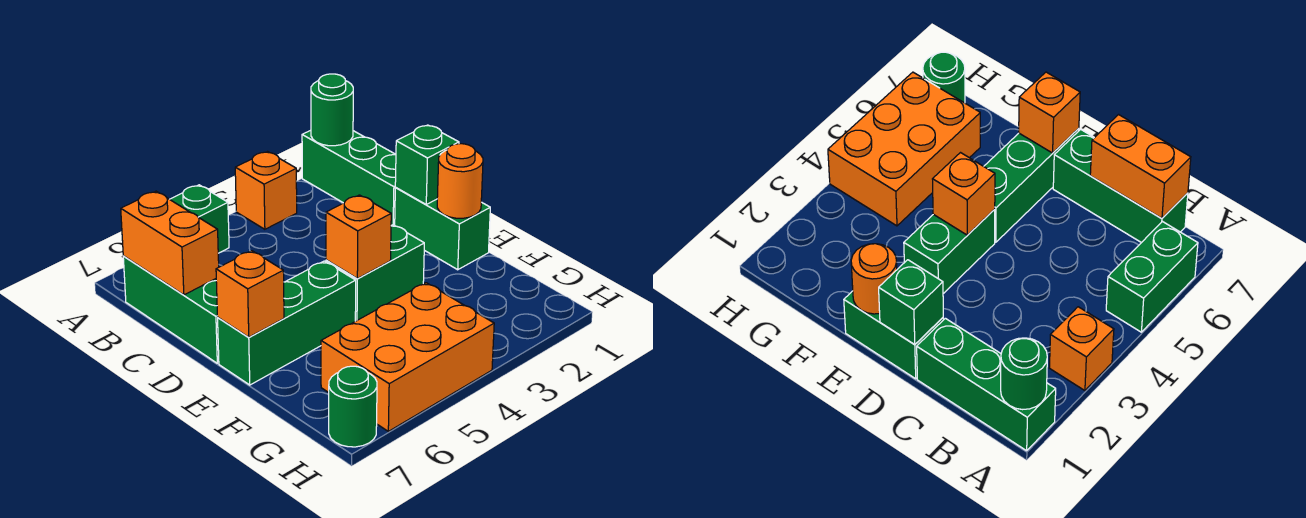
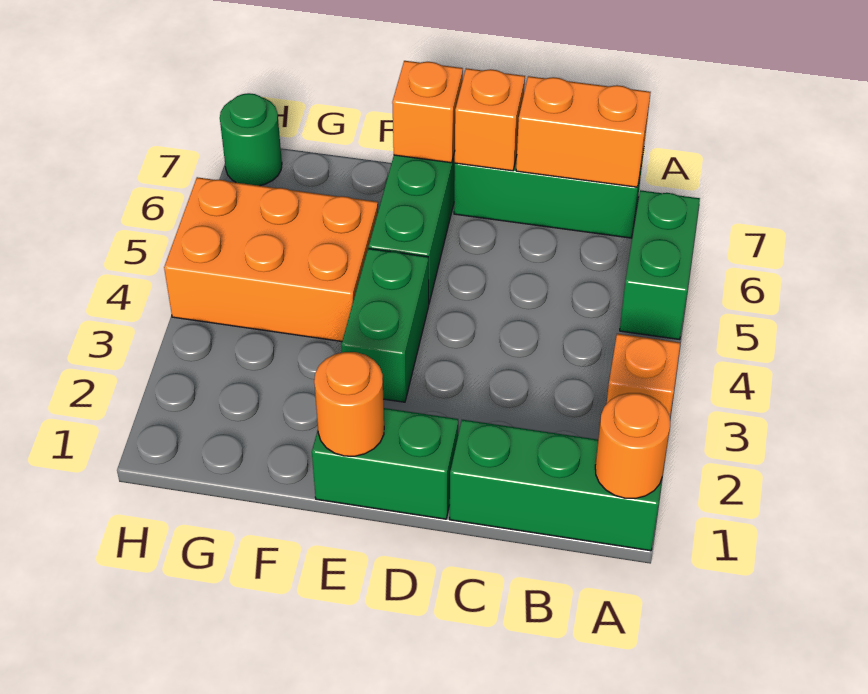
green 1x1 round brick [311,74,353,146] -> orange 1x1 round brick [595,393,670,499]
green 1x1 brick [395,125,459,204] -> none
orange 1x1 brick [326,195,391,279] -> orange 1x1 brick moved to [454,68,525,171]
orange 2x3 brick [321,283,494,431] -> orange 2x3 brick turned to [164,177,378,341]

